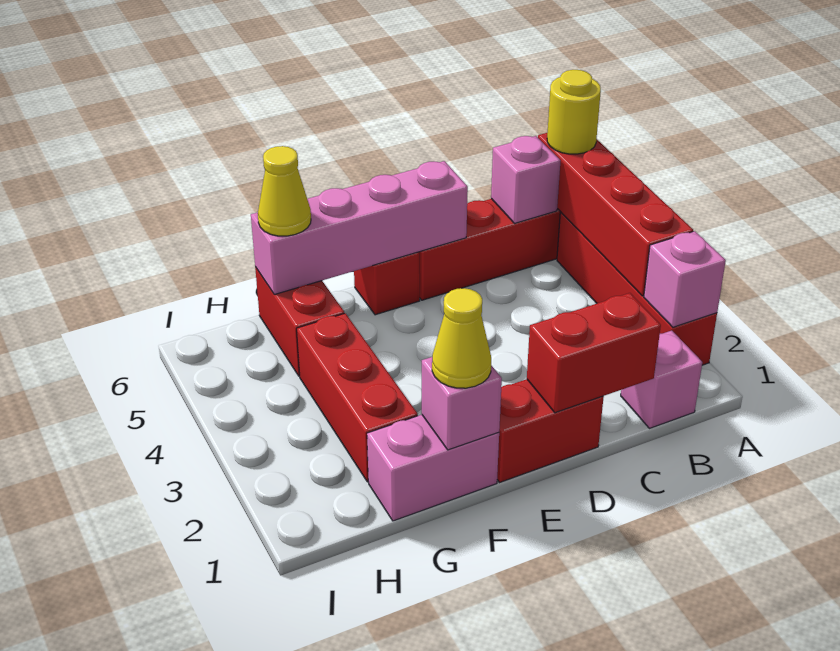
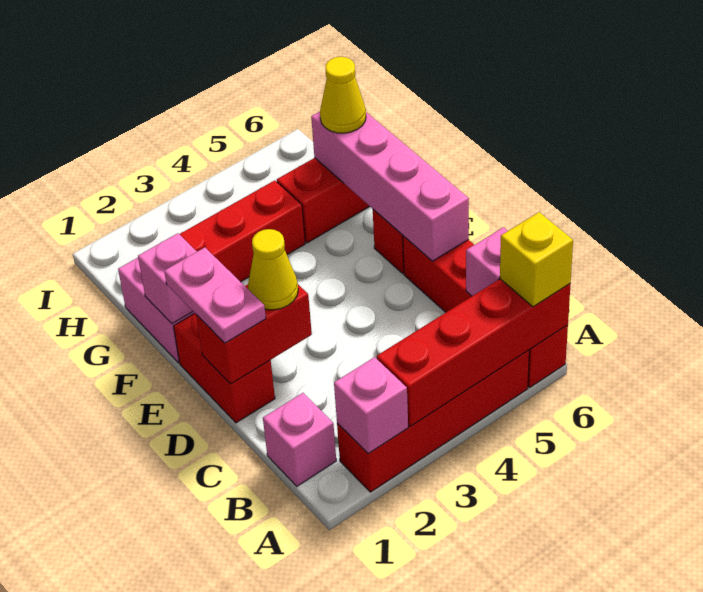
yellow 1x1 round brick [547,70,601,154] -> yellow 1x1 brick [500,212,573,307]
red 1x2 brick [527,293,661,413] -> red 1x2 brick turned to [196,284,312,384]
none -> pink 1x2 plate [164,247,266,343]
yellow 1x1 cone [432,288,491,388] -> yellow 1x1 cone moved to [248,229,298,310]

